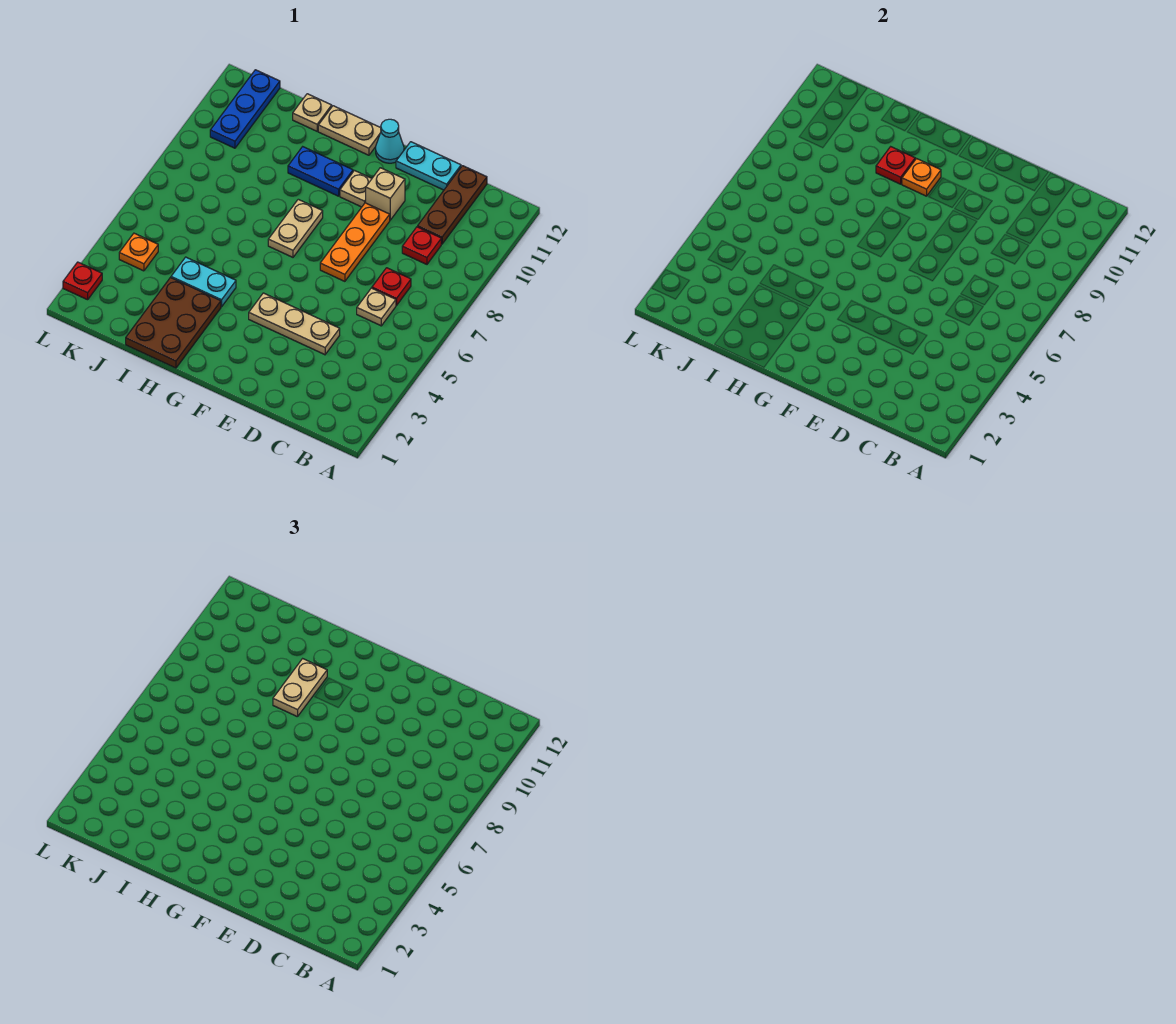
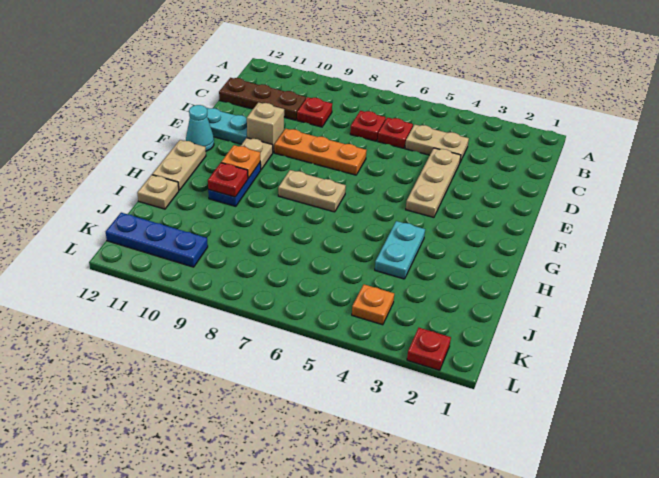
tan 1x1 plate [357,288,396,326] -> red 1x1 plate [378,117,413,148]
cyan 1x2 plate [396,142,461,190] -> cyan 1x2 plate turned to [207,108,247,144]
brown 2x3 plate [126,278,221,368] -> none
tan 1x2 plate [273,659,327,717] -> tan 1x2 plate moved to [405,125,469,162]

